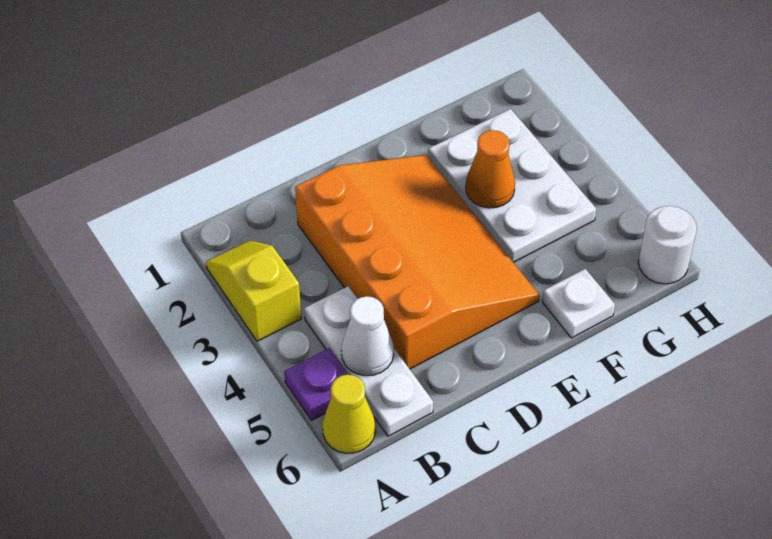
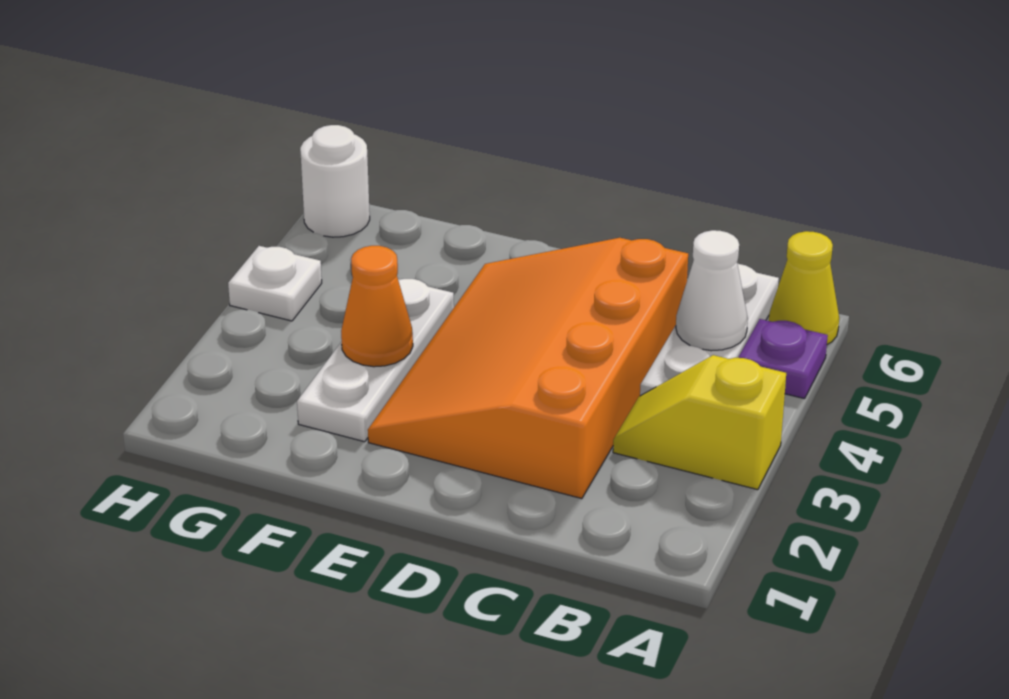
yellow 1x2 slope [206,241,301,341] -> yellow 1x2 slope turned to [613,355,786,490]
white 2x3 plate [428,109,596,262] -> white 1x3 plate [297,279,454,442]
white 1x1 plate [542,269,615,338] -> white 1x1 plate moved to [228,246,322,321]

